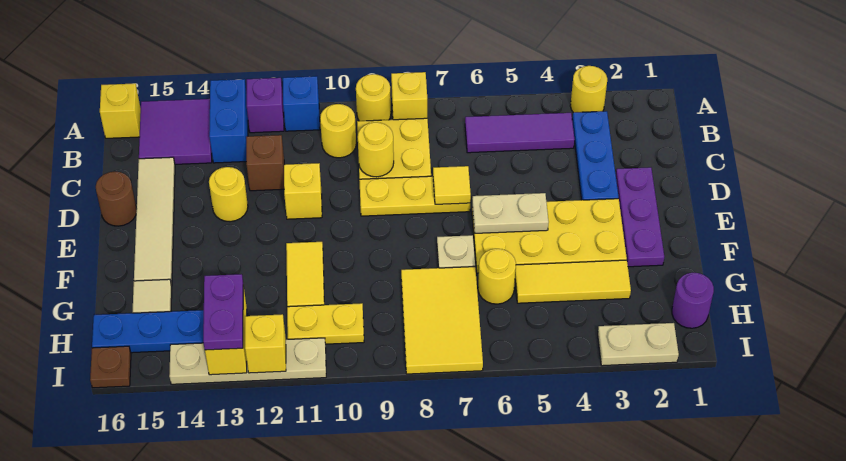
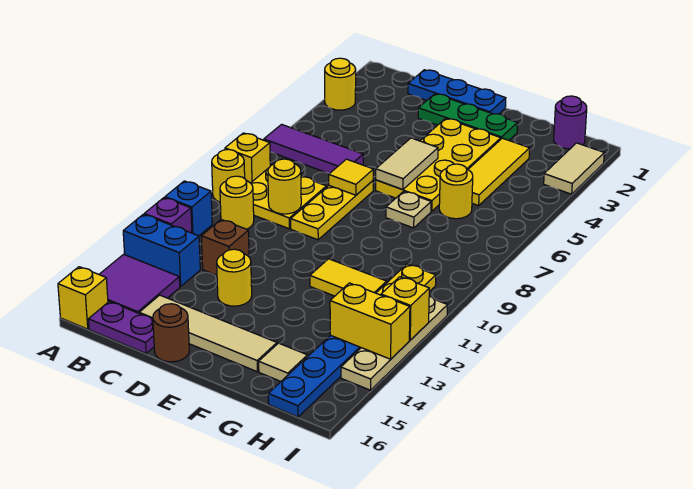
blue 1x3 plate [572,111,618,200] -> blue 1x3 plate moved to [408,70,506,114]
purple 1x3 tile [465,113,574,153] -> purple 1x3 tile turned to [264,124,363,174]
purple 1x3 plate [616,167,664,267] -> green 1x3 plate [418,94,518,140]
yellow 1x1 brick [284,163,322,219] -> none
tan 1x2 plate [472,193,549,233] -> tan 1x2 tile [376,138,438,190]
yellow 2x3 tile [401,267,483,374] -> none
purple 1x2 plate [203,274,243,350] -> purple 1x2 plate moved to [88,301,154,353]
tan 1x2 plate [598,323,679,366] -> tan 1x2 tile [544,143,604,194]
brown 1x1 plate [90,346,131,388] -> none

